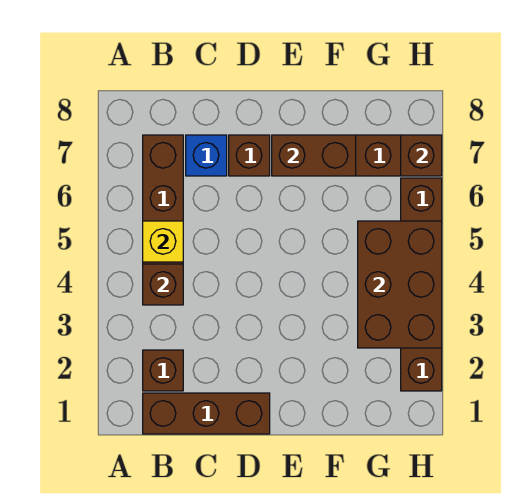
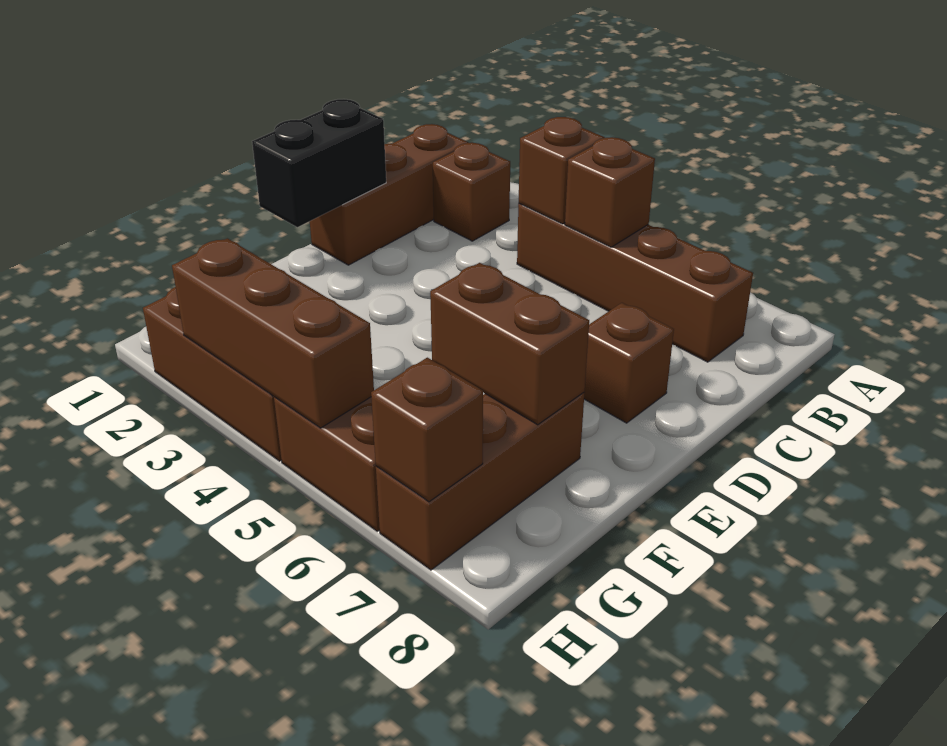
yellow 1x1 brick [143,221,183,262] -> brown 1x1 brick [565,137,655,247]
blue 1x1 brick [186,135,227,176] -> none
none -> black 1x2 brick [252,99,386,227]
brown 1x2 brick [272,135,356,176] -> brown 1x2 brick turned to [430,263,589,425]
brown 2x3 brick [358,221,442,348] -> brown 1x3 brick [172,238,374,428]

